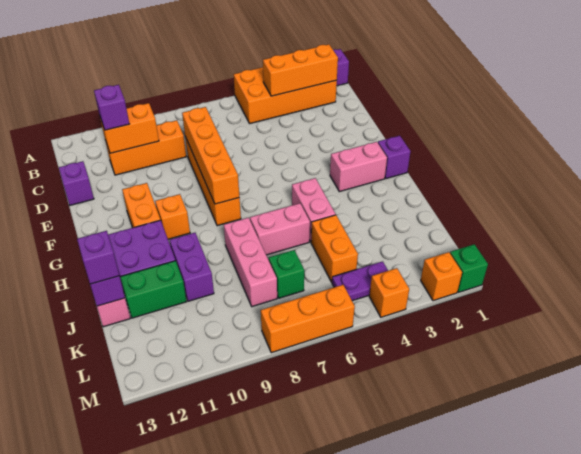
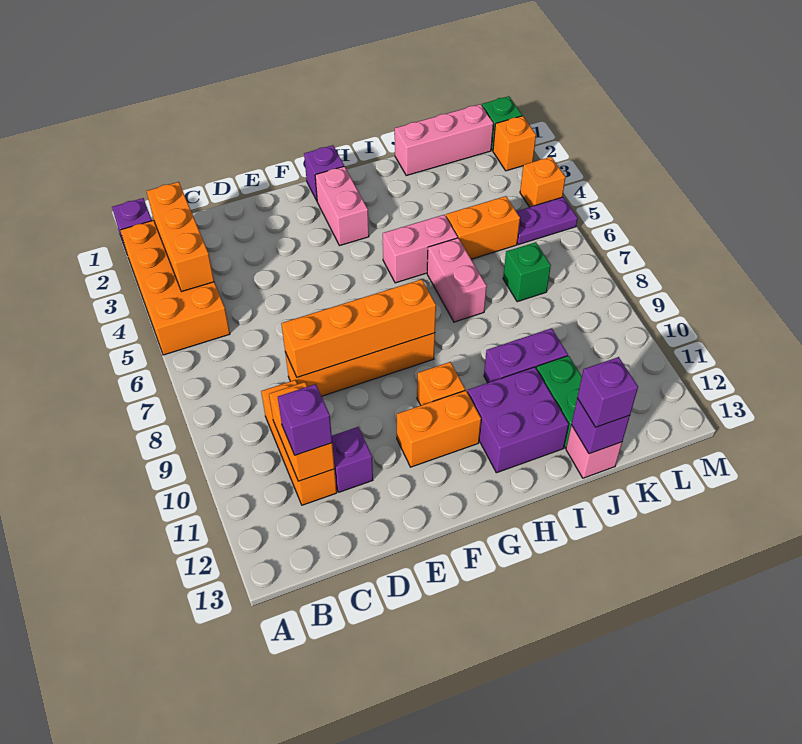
purple 1x1 brick [59,161,94,205] -> purple 1x1 brick moved to [332,427,373,492]
pink 1x3 brick [224,218,277,307] -> pink 1x3 brick moved to [395,104,493,175]
purple 1x2 plate [332,261,388,301] -> purple 1x2 plate turned to [516,197,578,245]
orange 1x3 brick [261,285,355,353] -> none

